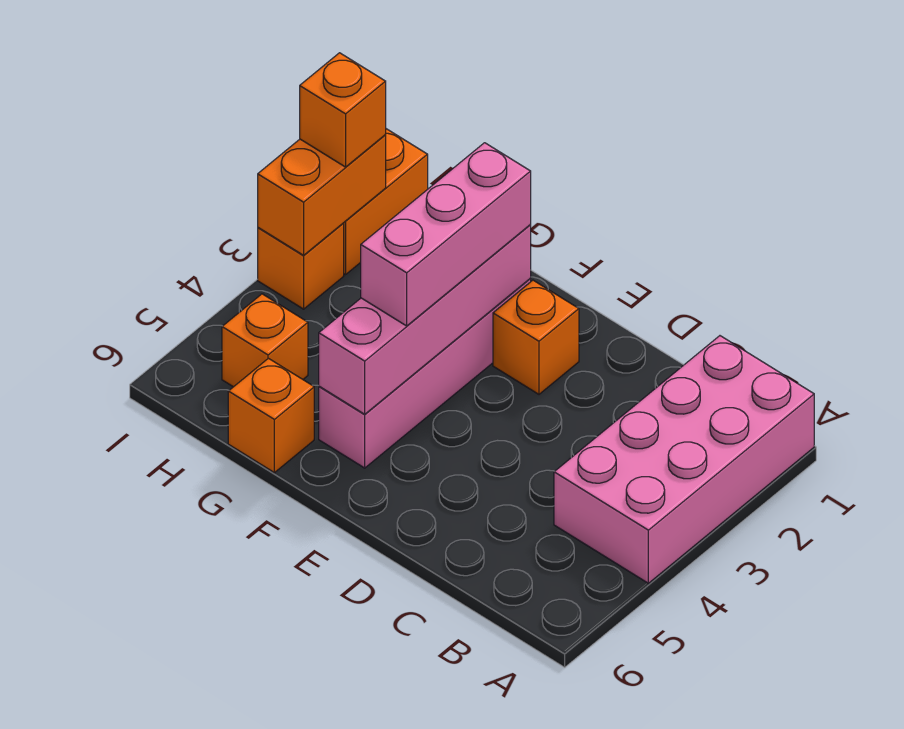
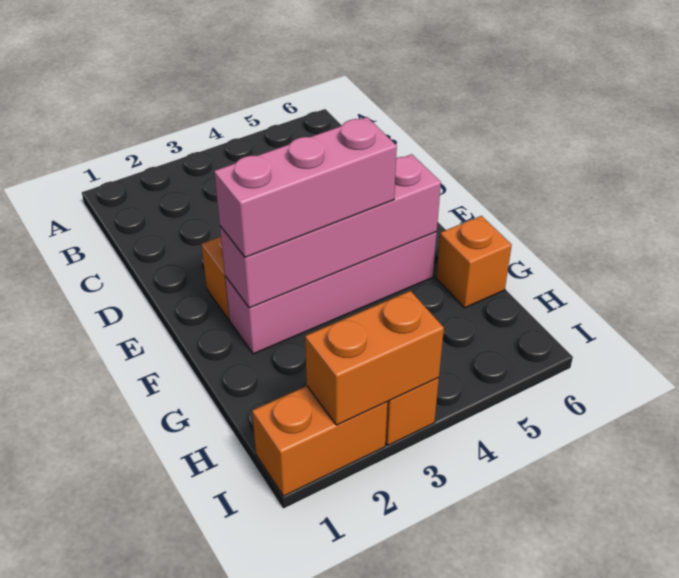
pink 2x4 brick [554,336,814,583] -> none
orange 1x1 brick [222,294,308,387] -> none
orange 1x1 brick [300,53,386,167] -> none

